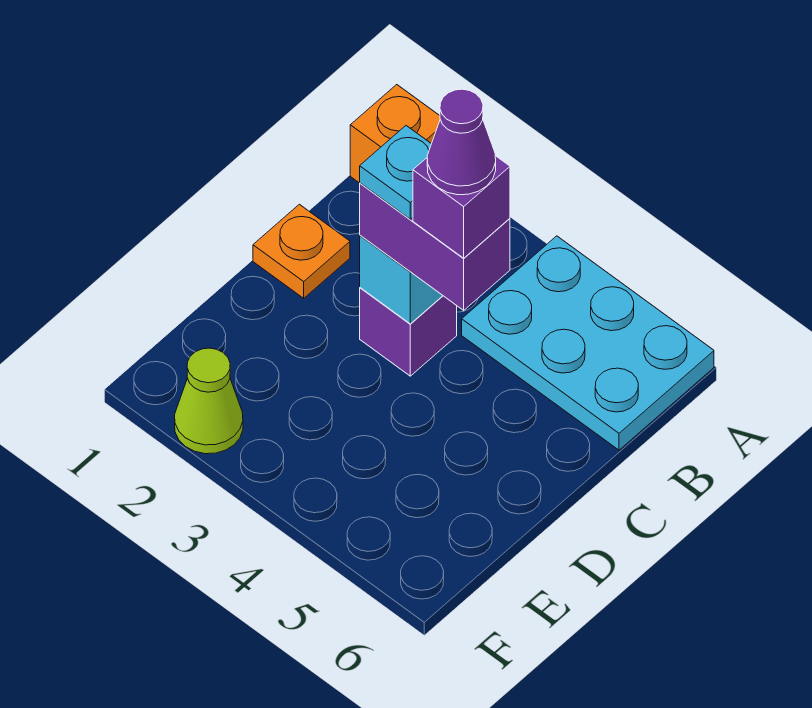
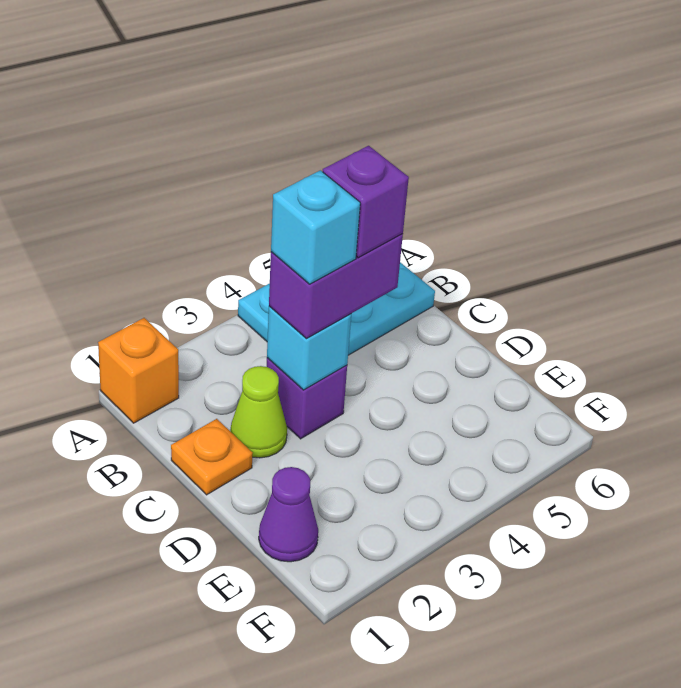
cyan 1x1 plate [360,126,431,219] -> cyan 1x1 brick [271,170,360,284]
purple 1x1 cone [427,89,496,195] -> purple 1x1 cone moved to [259,467,318,562]
lime 1x1 cone [175,348,243,454] -> lime 1x1 cone moved to [230,366,287,458]

